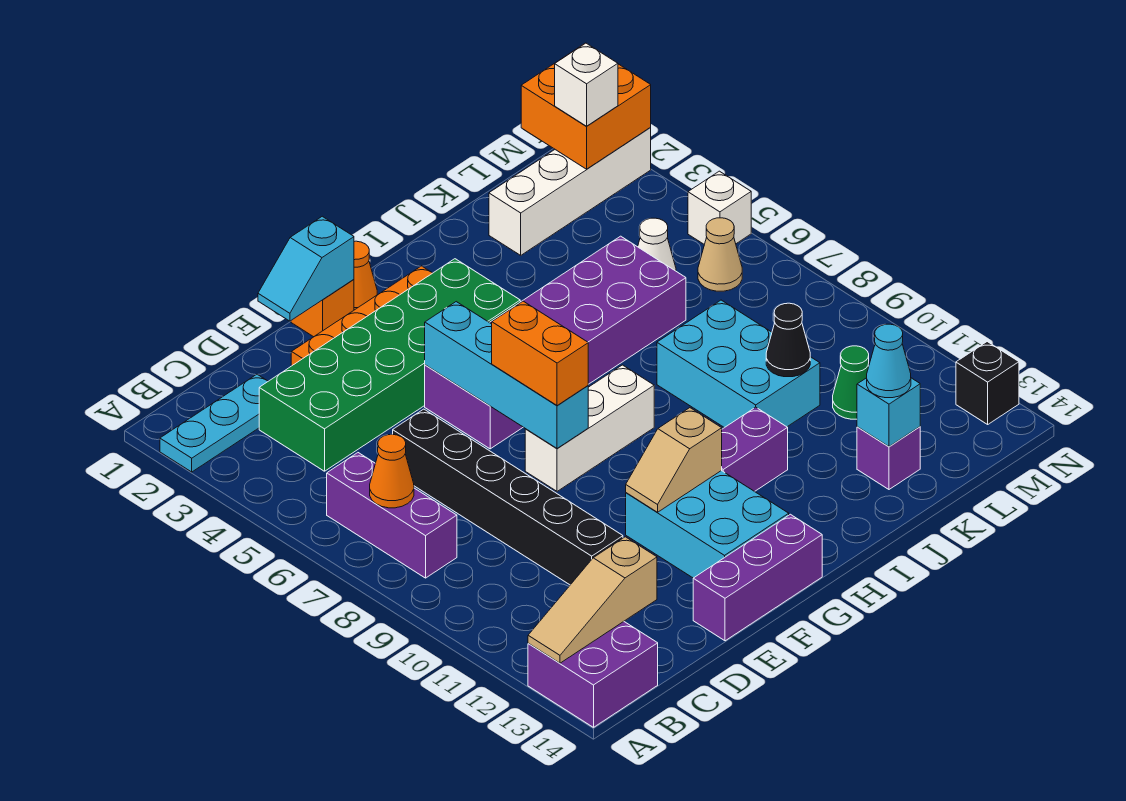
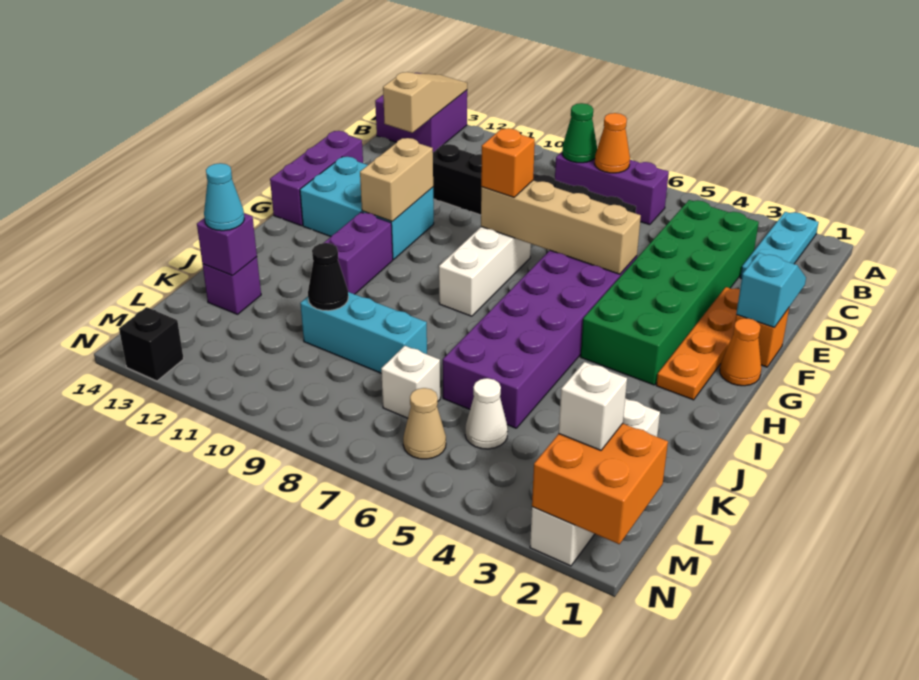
cyan 1x4 brick [425,302,588,448] -> tan 1x4 brick [481,180,641,274]
orange 1x2 brick [492,301,588,406] -> orange 1x1 brick [481,128,535,197]
tan 1x2 slope [626,408,722,512] -> tan 1x2 brick [360,138,433,221]
cyan 2x3 brick [657,300,820,428] -> cyan 1x3 brick [300,292,427,373]
cyan 1x1 brick [857,378,920,447] -> purple 1x1 brick [197,213,257,276]
green 1x1 cone [833,346,869,419] -> green 1x1 cone moved to [562,103,597,163]
white 1x1 brick [688,171,751,245] -> white 1x1 brick moved to [381,346,440,418]

